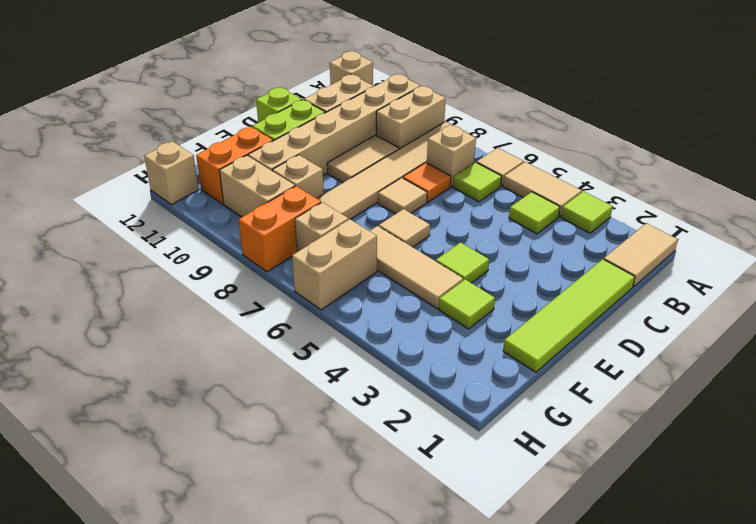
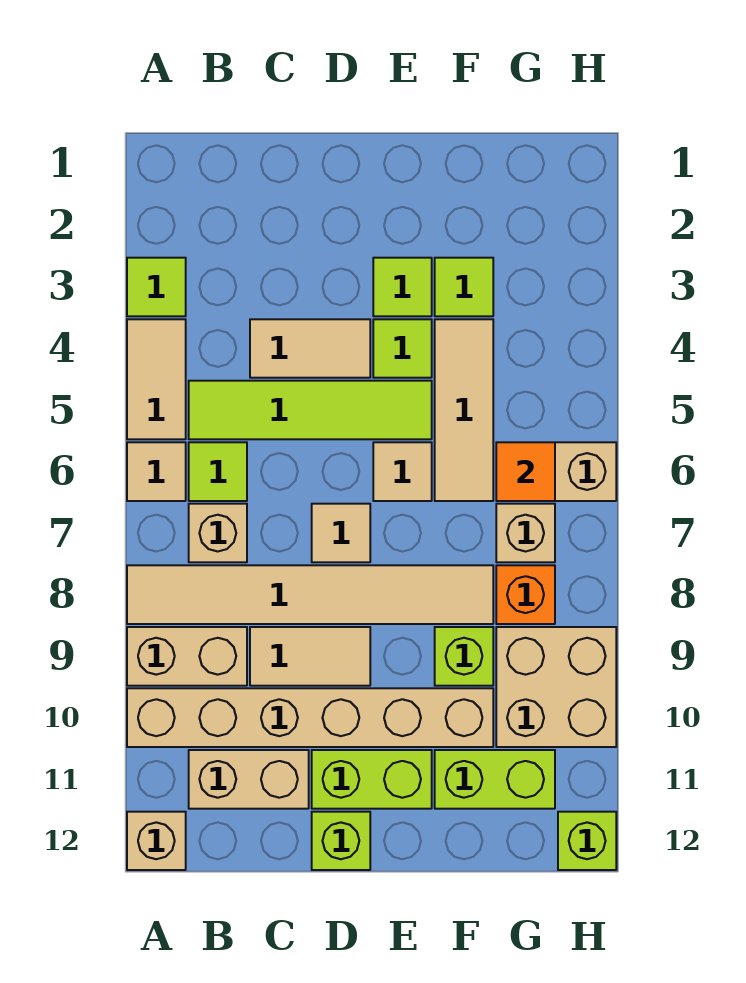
tan 1x2 tile [604,223,678,287] -> tan 1x2 tile moved to [250,319,370,378]
lime 1x1 tile [509,192,560,234] -> lime 1x1 tile moved to [373,258,432,316]
lime 1x4 tile [503,259,635,372] -> lime 1x4 tile moved to [189,381,432,439]
orange 1x1 tile [403,163,451,202] -> orange 1x1 tile moved to [496,442,555,501]
tan 1x1 brick [272,155,324,198] -> lime 1x1 brick [435,627,493,686]
orange 1x2 brick [196,127,273,204] -> lime 1x2 brick [435,750,555,809]
orange 1x2 brick [239,186,321,272] -> orange 1x1 brick [496,565,555,624]
tan 1x2 brick [219,155,295,217] -> tan 2x2 brick [496,627,616,747]
tan 1x1 brick [144,141,199,205] -> lime 1x1 brick [558,812,616,870]

